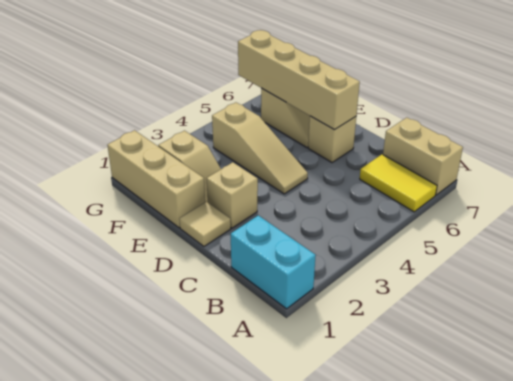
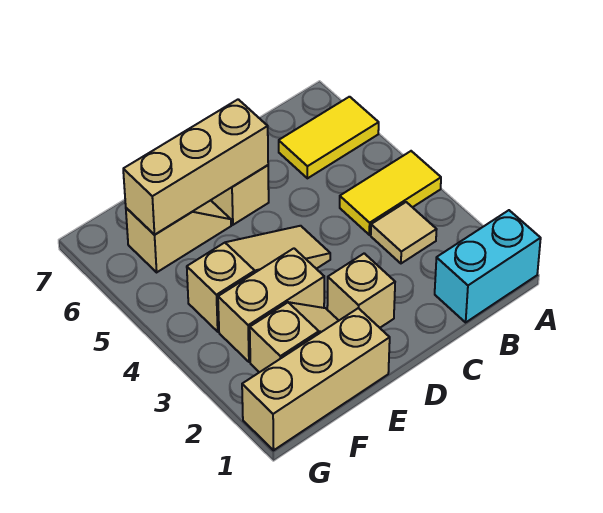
none -> yellow 1x2 tile [340,151,441,235]
tan 1x2 brick [383,118,463,195] -> tan 1x2 brick moved to [218,248,324,362]
tan 1x1 tile [179,202,231,246] -> tan 1x1 tile moved to [371,202,437,263]
tan 1x4 brick [238,30,360,130] -> tan 1x3 brick [123,99,268,235]

